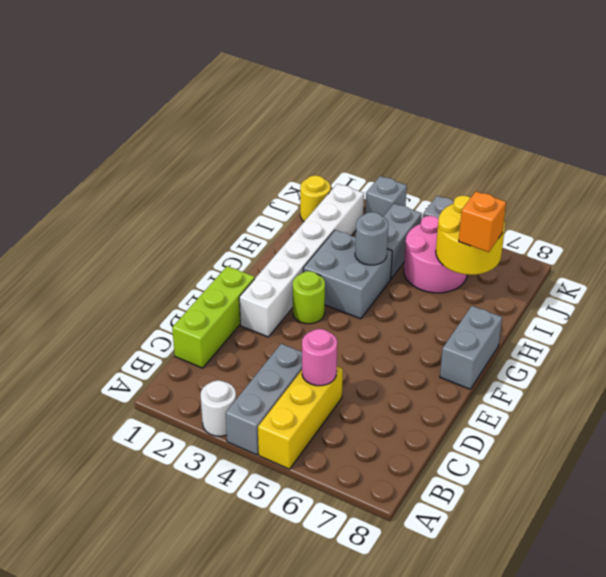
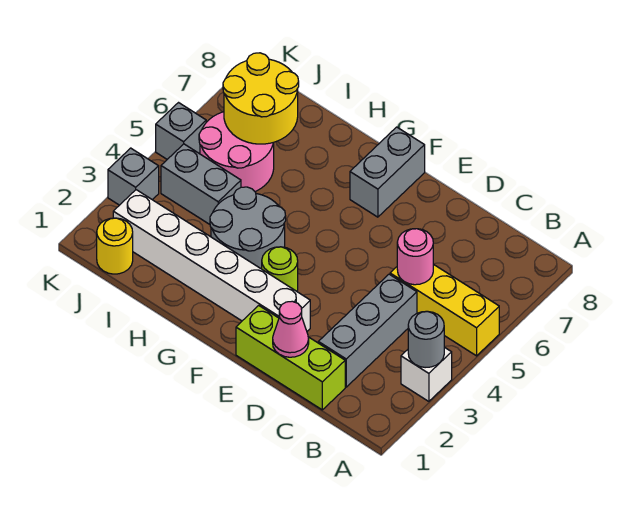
white 1x1 round brick [201,380,236,436] -> white 1x1 brick [401,347,452,401]
grey 1x3 brick [226,344,302,455] -> grey 1x3 brick turned to [318,274,417,387]
none -> pink 1x1 cone [273,301,309,357]
grey 1x2 brick [440,306,502,389] -> grey 1x2 brick turned to [350,127,425,217]
grey 2x2 brick [303,230,392,319] -> grey 2x2 round brick [210,187,286,269]
grey 1x1 round brick [355,212,388,265] -> grey 1x1 round brick moved to [408,311,444,368]
orange 1x1 brick [459,192,506,252] -> none

